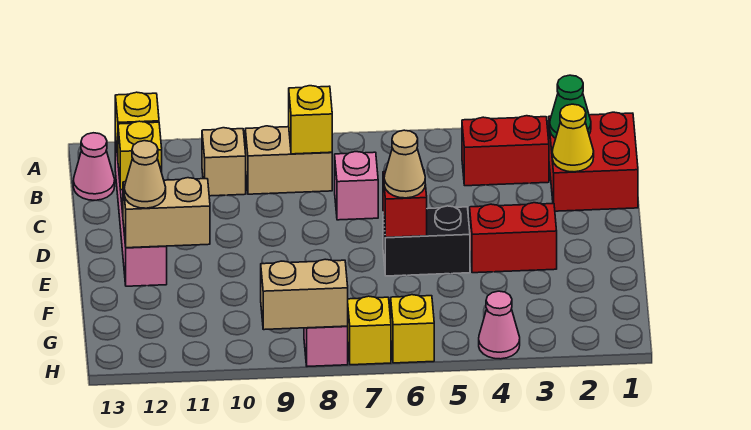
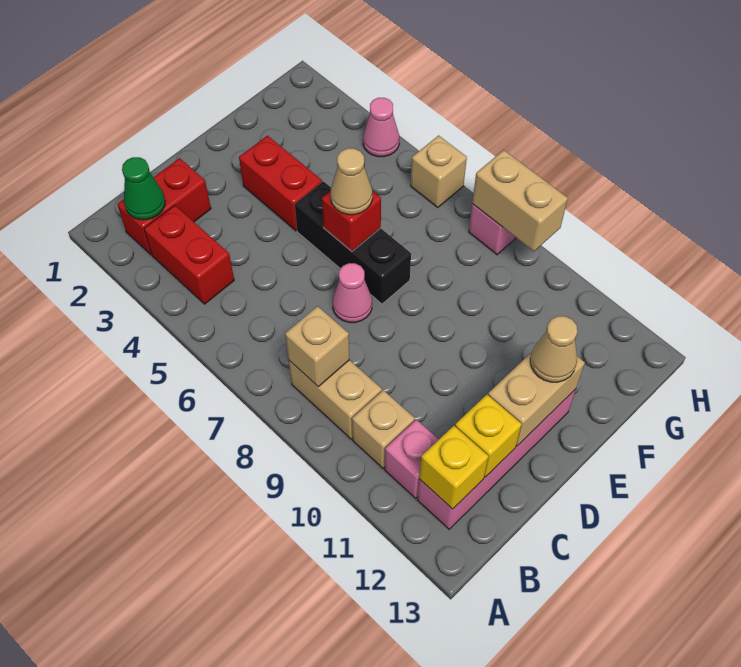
red 2x2 brick [549,112,638,211] -> red 1x2 brick [117,158,211,255]
yellow 1x1 brick [289,86,332,154] -> tan 1x1 brick [285,306,349,387]
pink 1x1 cone [73,133,115,200] -> pink 1x1 cone moved to [333,263,372,323]
yellow 1x1 cone [552,104,594,172] -> none
pink 1x1 brick [335,152,378,220] -> pink 1x1 brick moved to [385,419,439,498]
black 1x2 brick [383,206,470,276] -> black 1x3 brick [295,181,411,304]
tan 1x2 brick [123,178,210,248] -> tan 1x2 brick turned to [488,352,585,446]
yellow 1x1 brick [391,295,434,363] -> tan 1x1 brick [411,135,467,208]
yellow 1x1 brick [347,296,391,365] -> none

